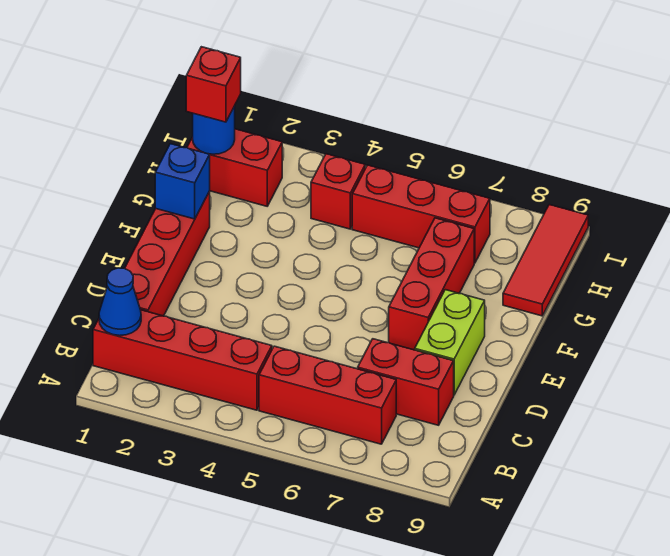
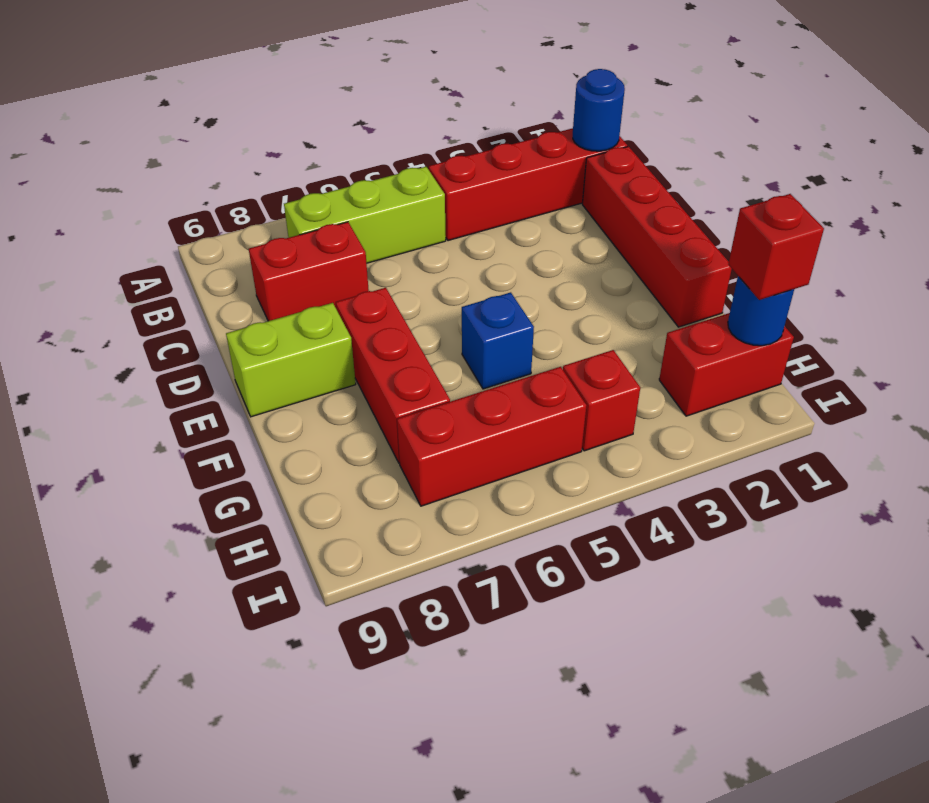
blue 1x1 cone [99,268,141,336] -> blue 1x1 round brick [573,69,625,151]
red 1x3 brick [259,346,396,444] -> lime 1x3 brick [284,167,446,263]
lime 1x2 brick [415,290,485,395] -> lime 1x2 brick turned to [226,303,356,417]
blue 1x1 brick [155,144,210,219] -> blue 1x1 brick moved to [462,292,534,389]
red 1x3 tile [503,205,588,316] -> none

